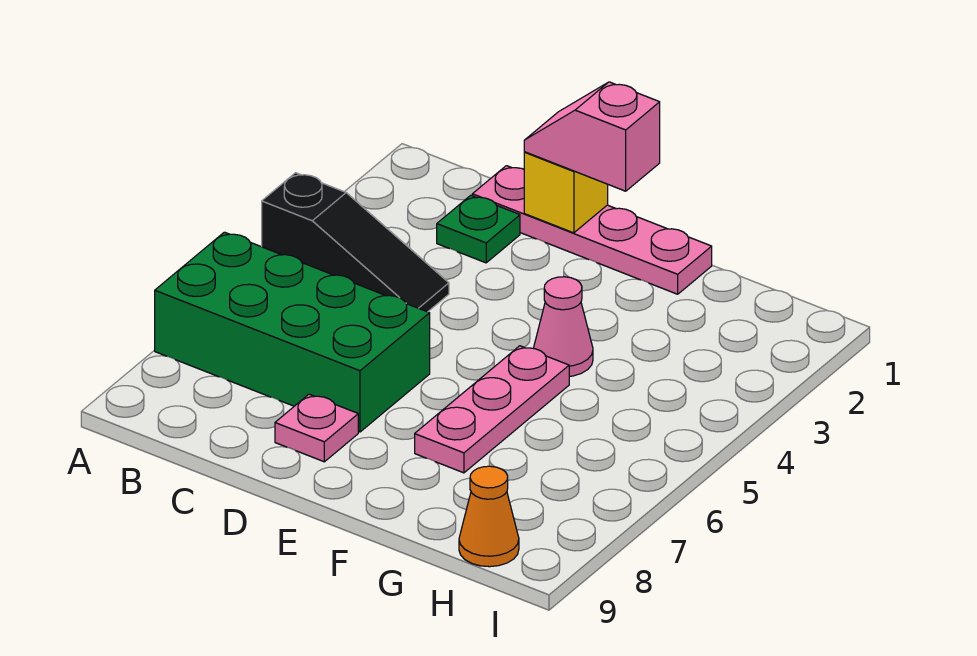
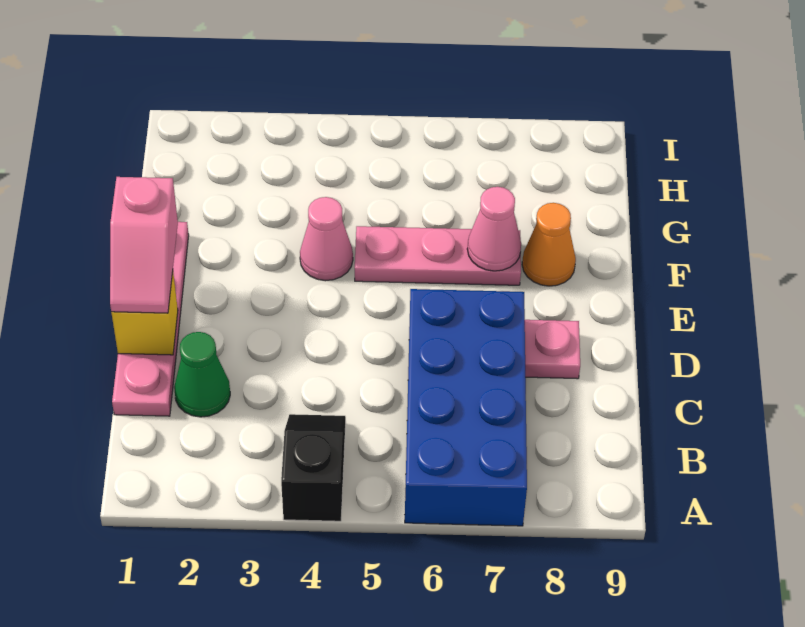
black 1x3 slope [262,173,449,312] -> black 1x2 slope [281,414,346,521]
green 2x4 brick [155,232,430,432] -> blue 2x4 brick [405,289,527,526]
green 1x1 plate [437,195,520,263] -> green 1x1 cone [174,332,230,417]
none -> pink 1x1 cone [467,187,521,271]
orange 1x1 cone [459,466,519,567] -> orange 1x1 cone moved to [522,203,576,286]

